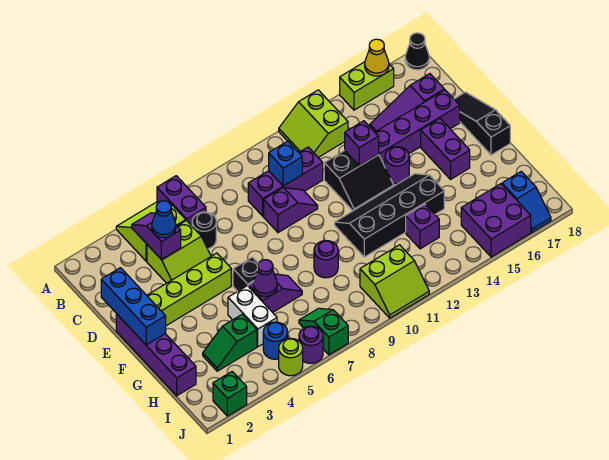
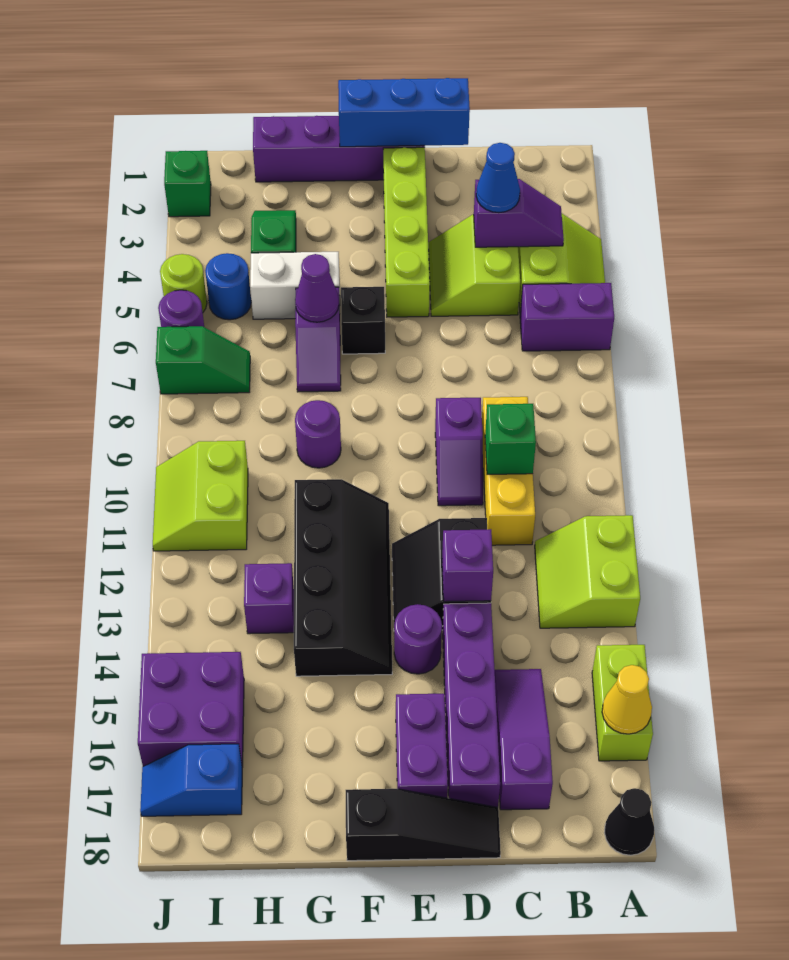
lime 2x2 slope [279,90,348,157] -> lime 2x2 slope turned to [535,515,640,628]
black 1x1 round brick [192,212,216,249] -> none
purple 1x3 brick [248,147,323,216] -> yellow 1x3 brick [482,397,535,545]
blue 1x1 brick [269,141,302,186] -> green 1x1 brick [485,404,536,474]
purple 1x2 brick [421,119,470,179] -> purple 1x2 brick turned to [396,694,448,798]

